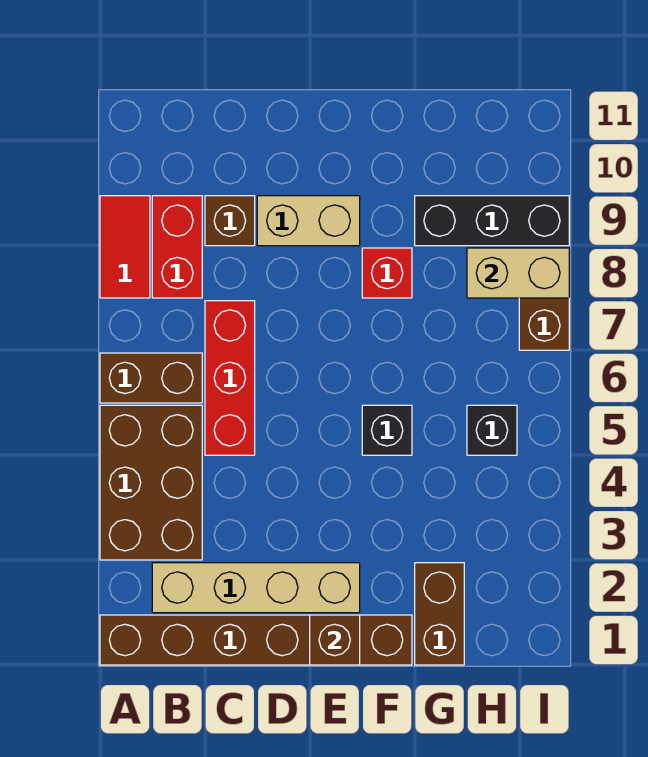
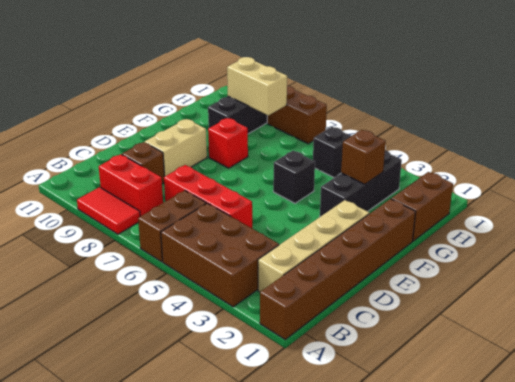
brown 1x1 brick [310,615,360,665] -> brown 1x1 brick moved to [341,130,386,184]
none -> black 1x3 brick [320,150,402,217]
brown 1x2 brick [415,563,464,665] -> brown 1x2 brick turned to [391,172,453,241]
tan 1x2 brick [467,248,569,298] -> tan 1x2 brick turned to [227,57,287,115]

